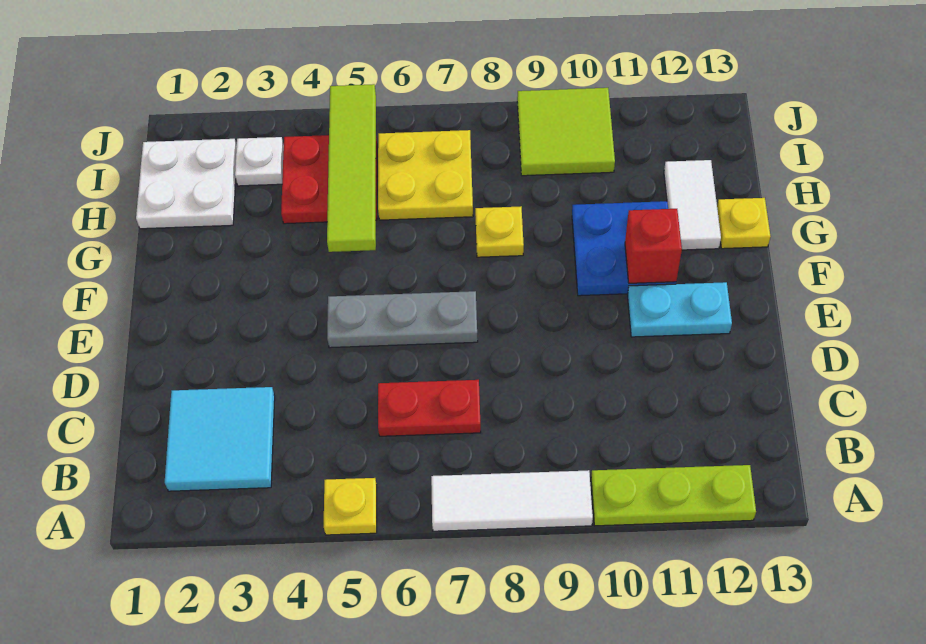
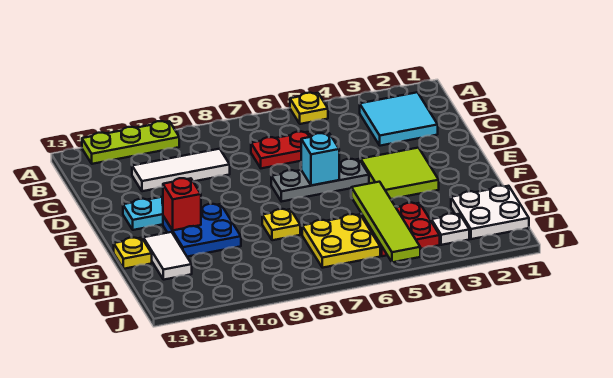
white 1x3 tile [431,470,593,531] -> white 1x3 tile moved to [132,149,230,191]
none -> cyan 1x1 brick [301,133,339,185]
lime 2x2 tile [517,88,615,176] -> lime 2x2 tile moved to [361,148,439,199]

